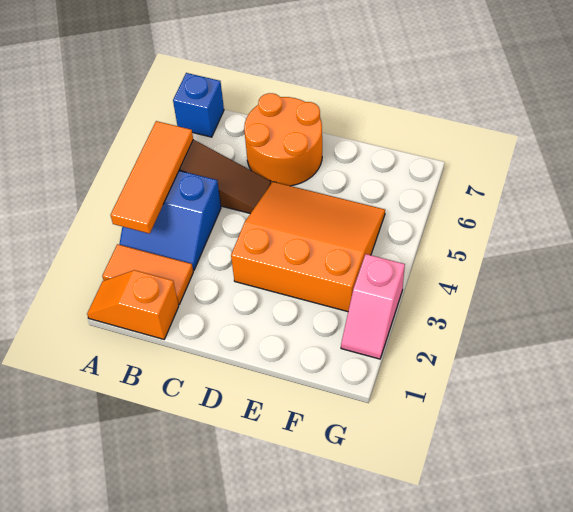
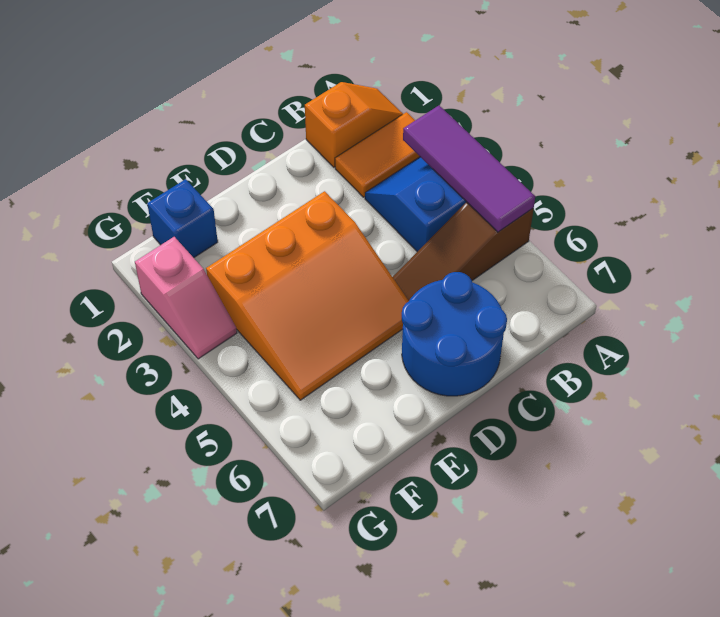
orange 1x3 tile [111,121,193,234] -> purple 1x3 tile [403,106,535,232]
blue 1x1 brick [173,73,224,137] -> blue 1x1 brick moved to [147,179,218,258]
orange 2x2 round brick [244,93,322,186] -> blue 2x2 round brick [402,272,507,396]
pink 1x2 slope [341,254,405,359] -> pink 1x2 slope turned to [135,237,237,359]

